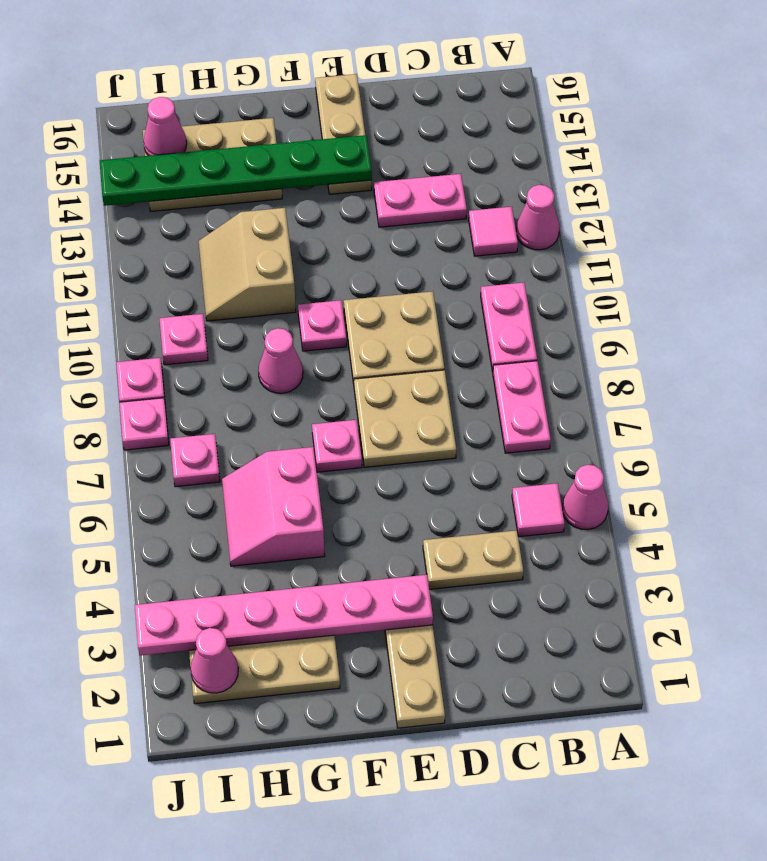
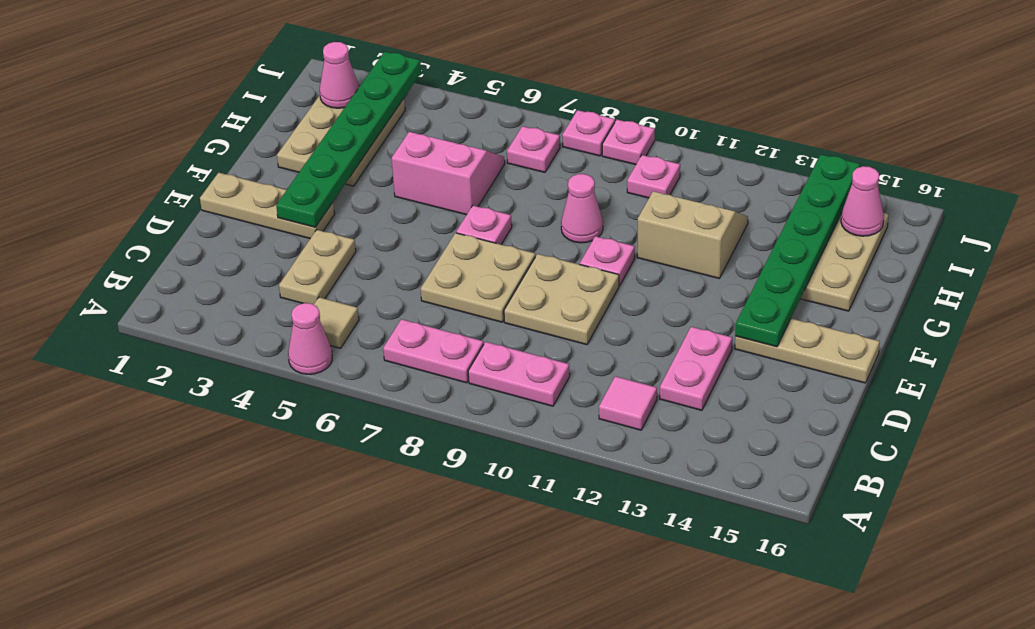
pink 1x1 cone [516,185,559,250] -> none
pink 1x1 tile [512,483,565,537] -> tan 1x1 tile [314,297,359,348]
pink 1x6 plate [135,575,433,655] -> green 1x6 plate [276,52,421,227]

